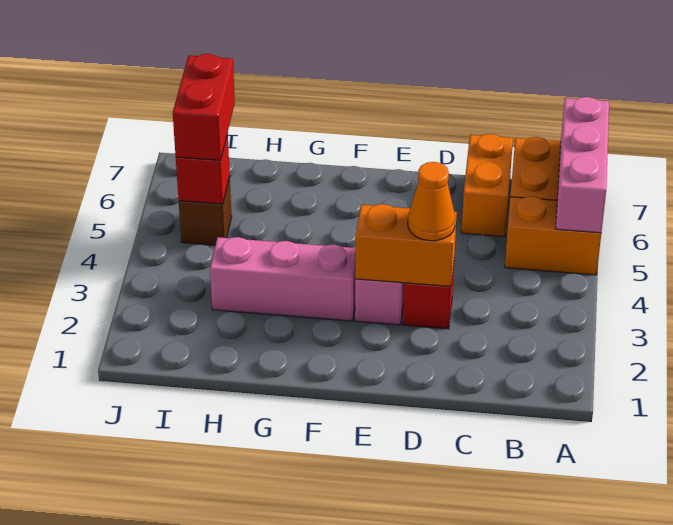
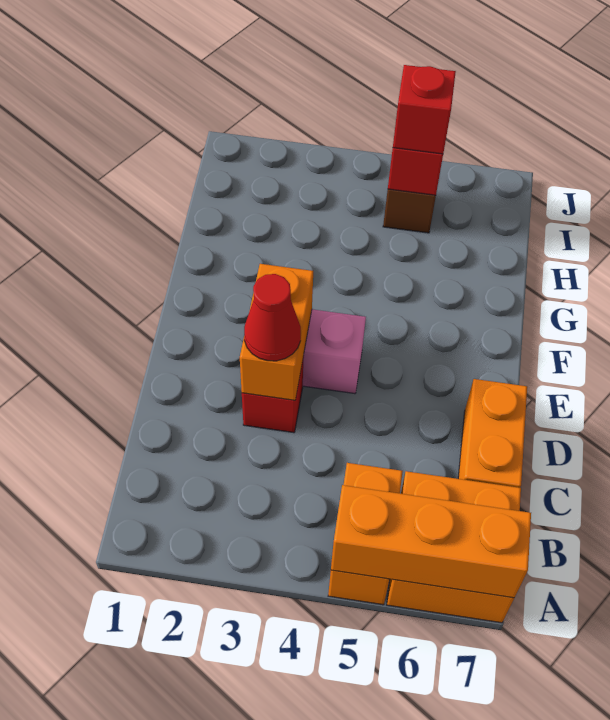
pink 1x3 brick [556,97,609,233] -> orange 1x3 brick [331,485,531,598]
orange 1x2 brick [461,134,513,237] -> orange 1x2 brick turned to [458,379,527,488]
orange 1x1 cone [408,162,455,241] -> red 1x1 cone [244,274,301,361]
pink 1x3 brick [210,237,356,321] -> none
red 1x2 brick [173,54,235,160] -> red 1x1 brick [393,65,456,154]

